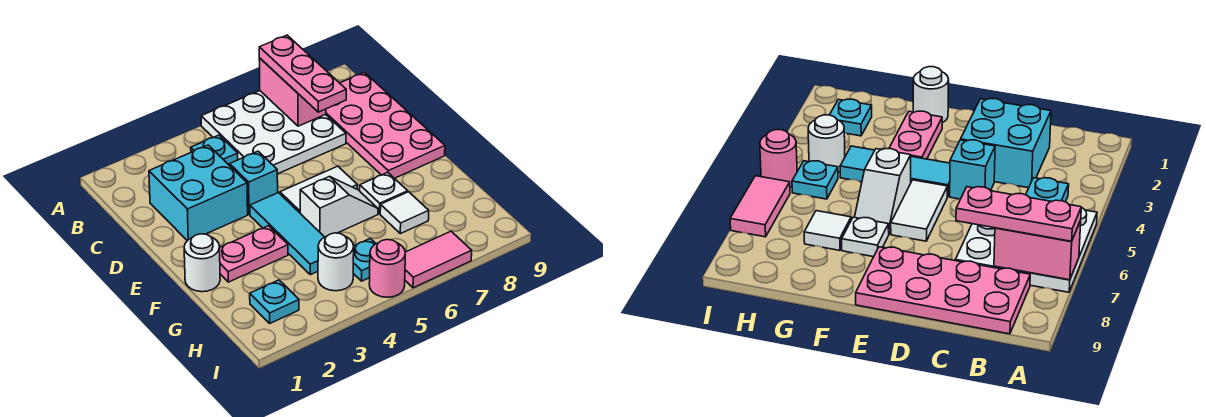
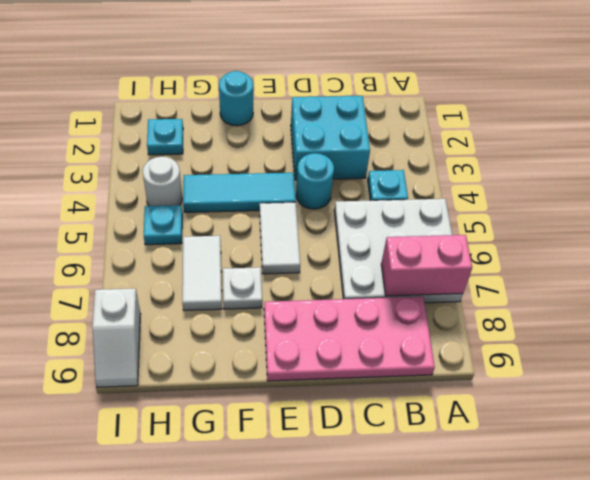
pink 1x3 plate [259,35,346,112] -> none
cyan 1x1 brick [230,151,278,215] -> cyan 1x1 round brick [296,153,334,209]
white 1x1 round brick [184,234,220,292] -> cyan 1x1 round brick [219,71,253,126]
pink 1x2 plate [220,226,288,282] -> none
white 1x2 slope [300,176,378,237] -> white 1x2 slope moved to [92,288,141,387]
white 1x1 tile [380,192,429,234] -> white 1x2 tile [182,236,222,310]
pink 1x1 round brick [369,240,405,297] -> none
pink 1x2 tile [405,231,472,288] -> none

